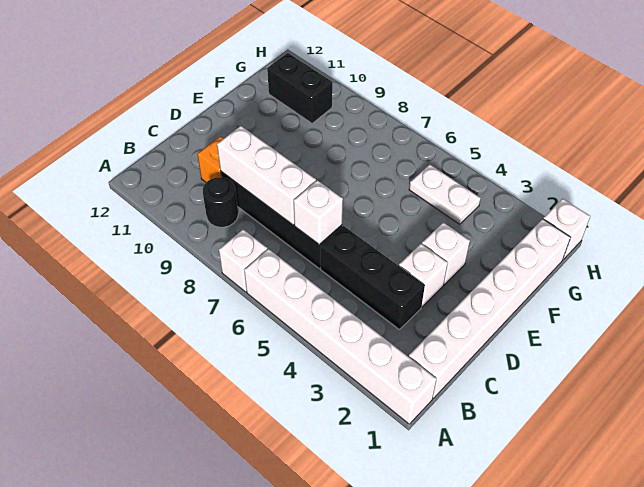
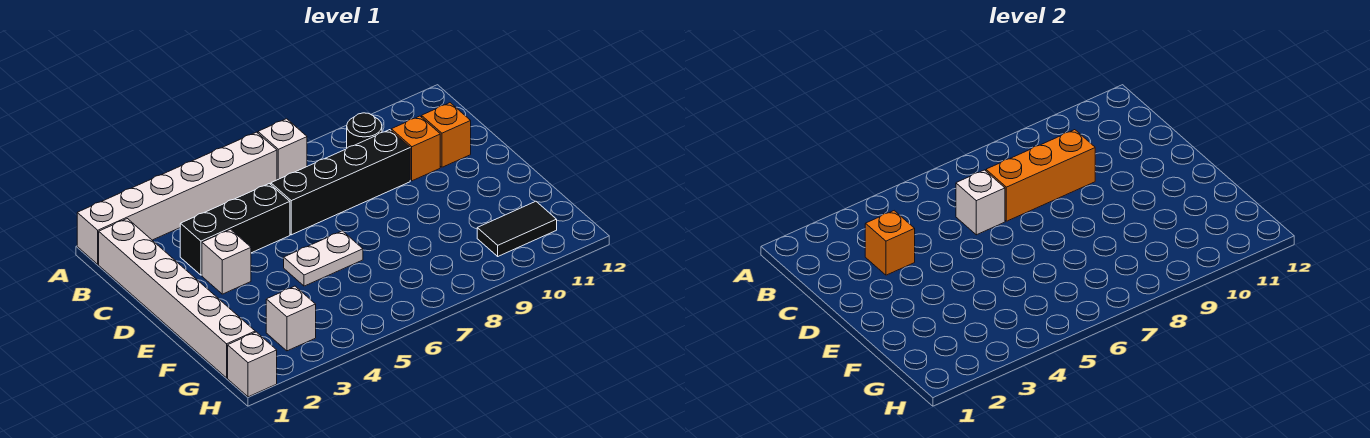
none -> orange 1x1 brick [865,211,915,275]
white 1x3 brick [217,126,316,225] -> orange 1x3 brick [986,130,1095,221]
none -> orange 1x1 brick [422,103,471,167]
white 1x1 brick [422,222,470,285] -> white 1x1 brick moved to [266,286,316,351]
white 1x2 plate [409,164,481,224] -> white 1x2 plate moved to [284,231,363,286]
black 1x2 brick [267,53,332,123] -> black 1x2 tile [477,201,557,256]

